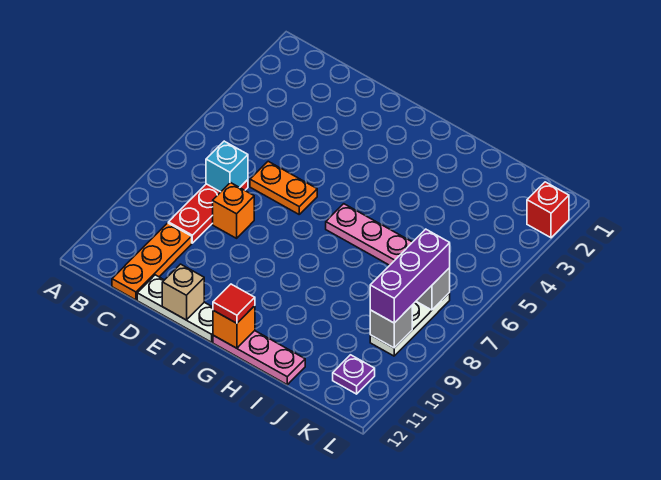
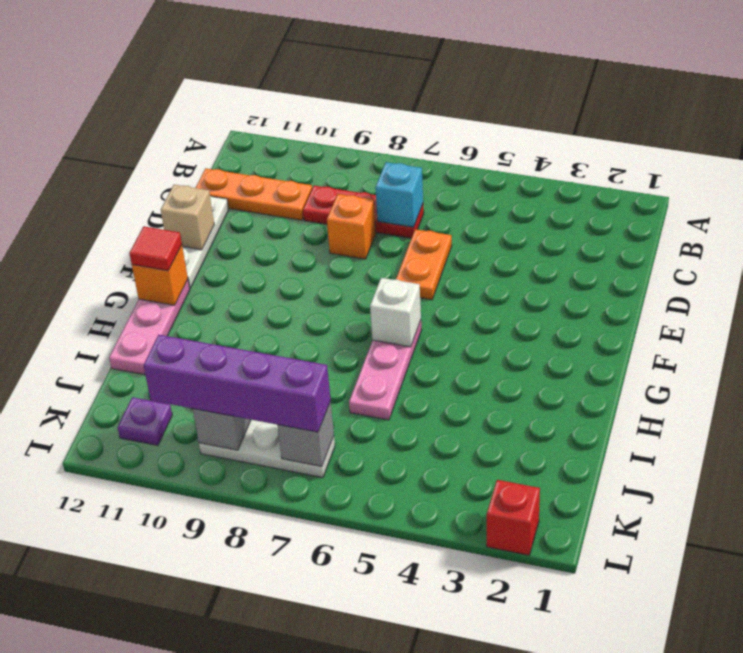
none -> white 1x1 brick [370,278,421,347]
purple 1x3 brick [370,229,450,323] -> purple 1x4 brick [144,335,331,432]

